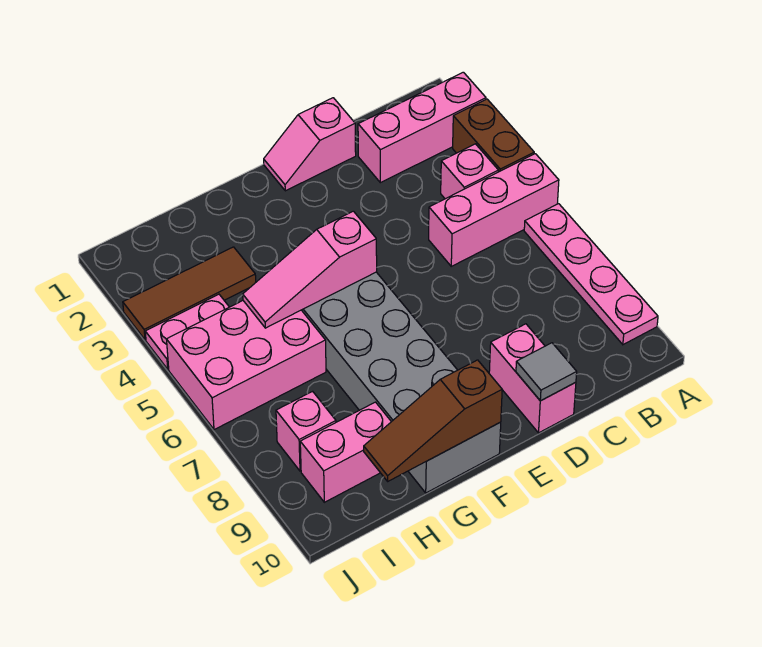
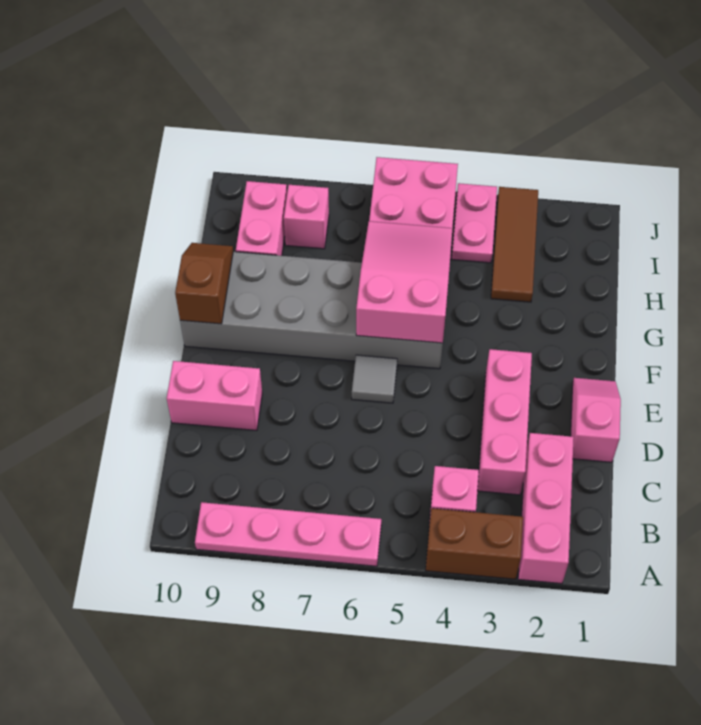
pink 1x3 brick [429,154,559,266] -> pink 1x3 brick moved to [478,349,532,495]
grey 1x1 tile [516,343,577,401] -> grey 1x1 tile moved to [352,355,397,403]
pink 1x3 slope [243,211,377,328] -> pink 2x3 slope [356,221,453,343]
brown 1x3 slope [364,360,502,481] -> brown 1x2 slope [175,243,233,324]

